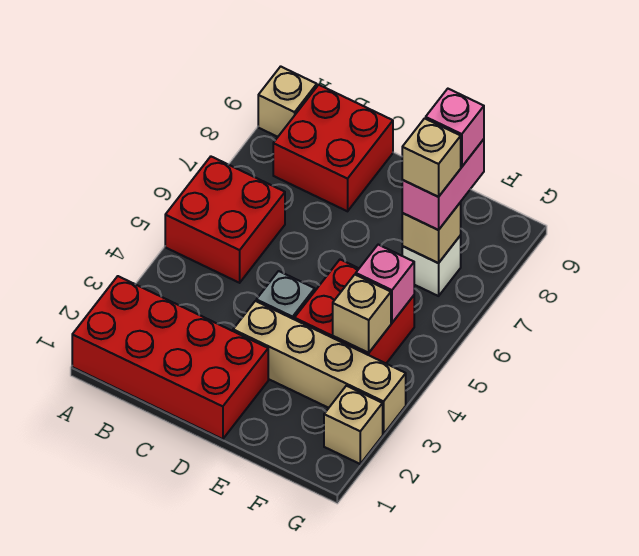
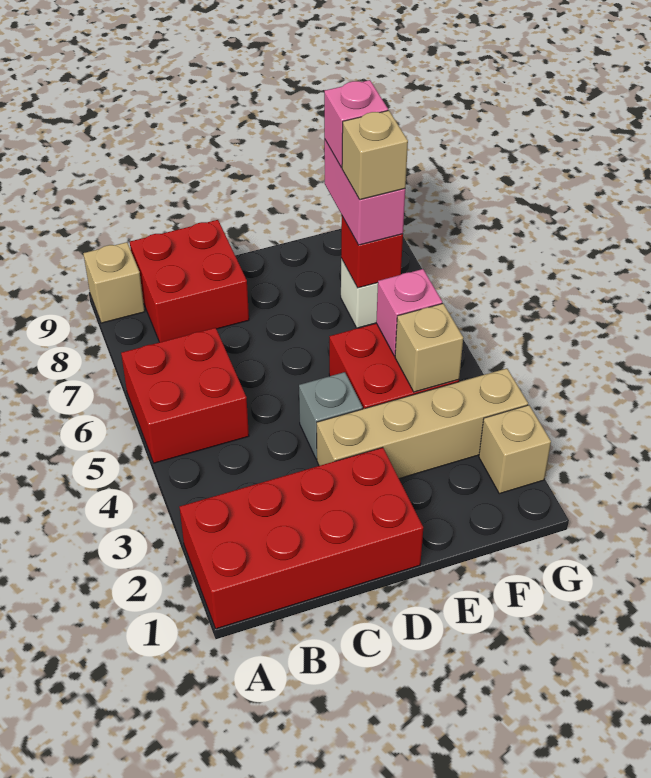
tan 1x1 brick [402,202,461,263] -> red 1x1 brick [341,216,403,288]

